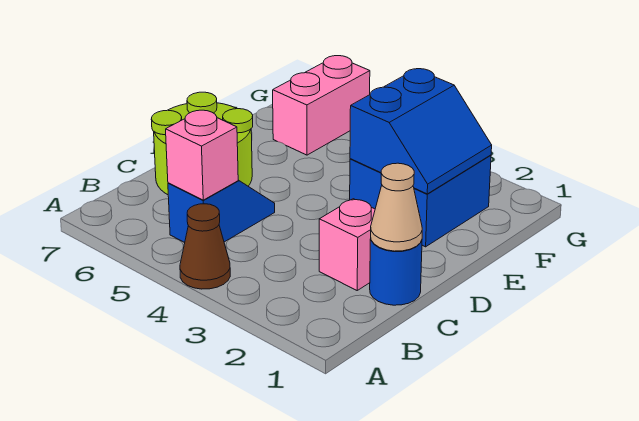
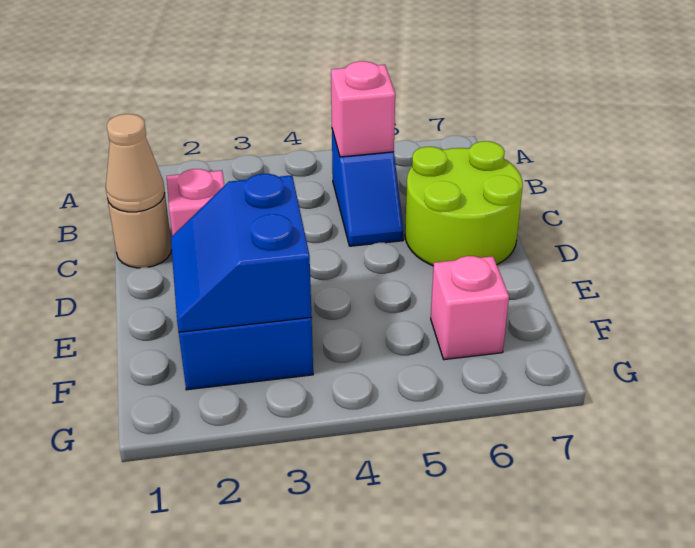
brown 1x1 cone [180,204,230,289] -> none
blue 1x1 round brick [370,239,422,305] -> tan 1x1 round brick [108,194,172,268]
pink 1x2 brick [273,56,370,155] -> pink 1x1 brick [431,256,509,360]

